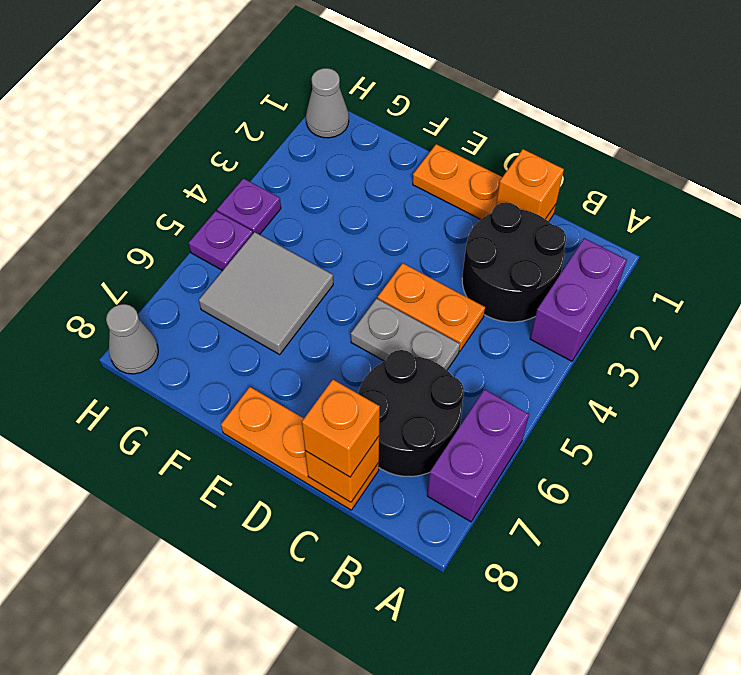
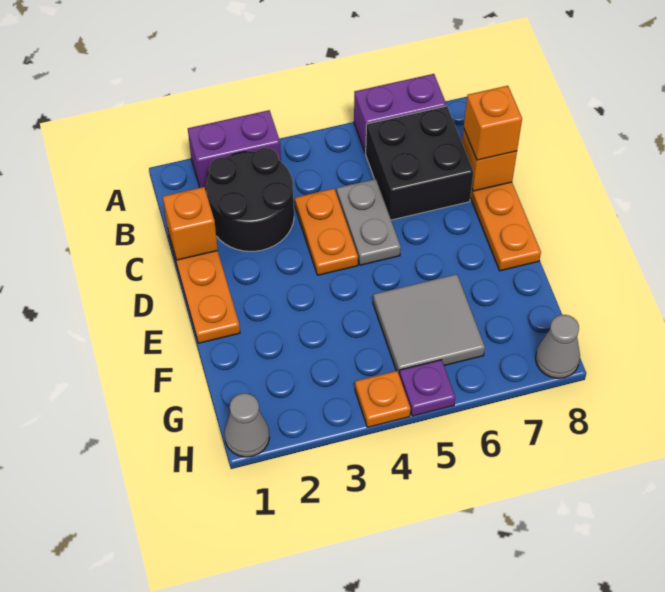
black 2x2 round brick [358,350,464,477] -> black 2x2 brick [366,106,473,220]
purple 1x1 plate [217,178,281,235] -> orange 1x1 plate [355,371,411,427]

